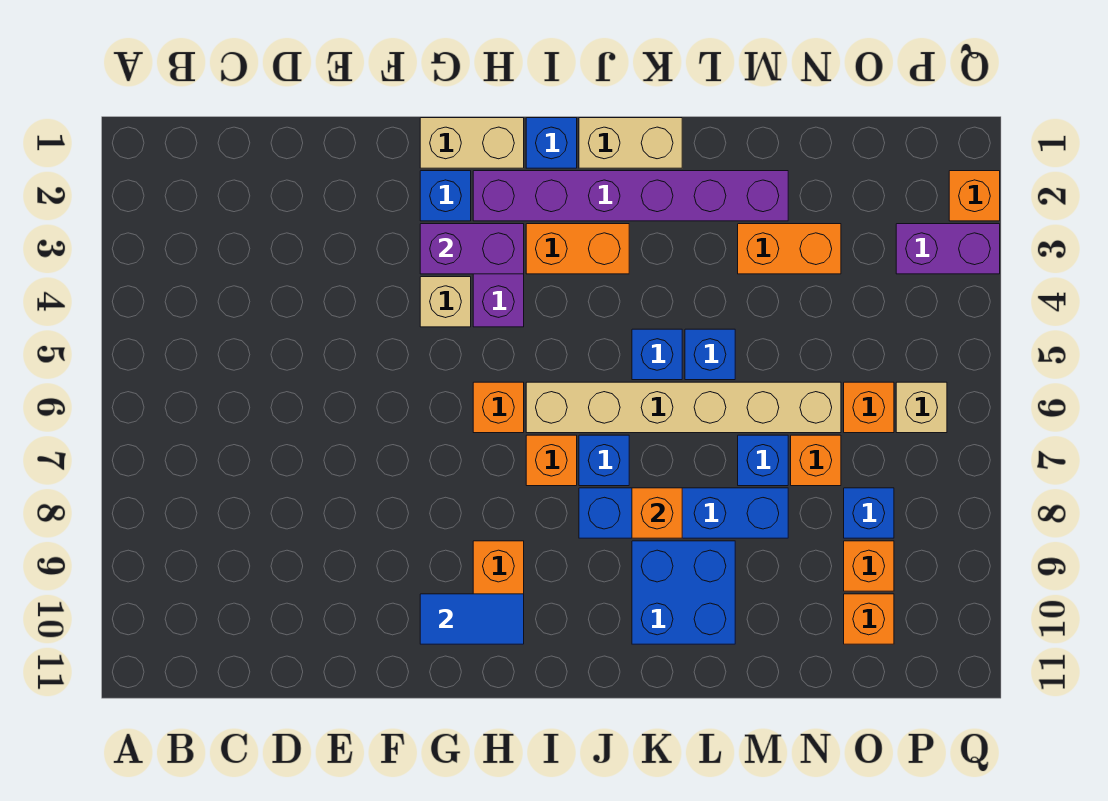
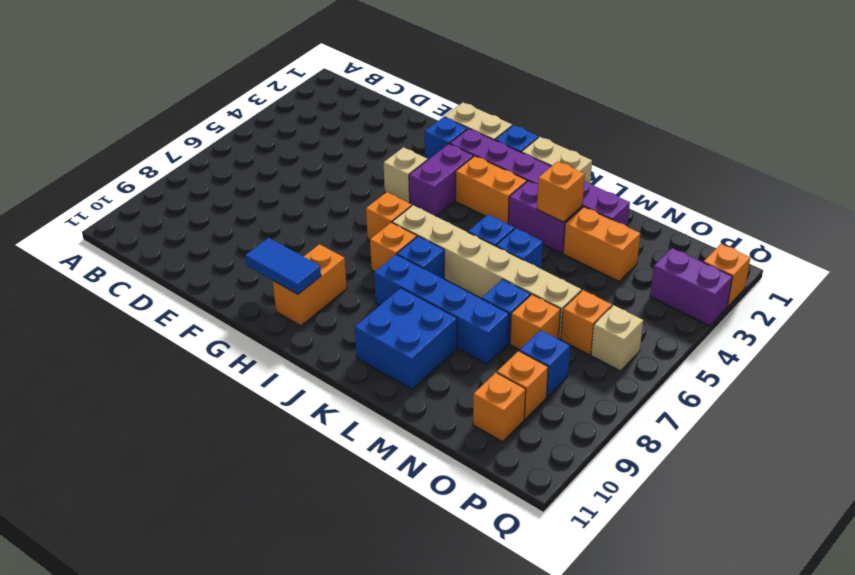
purple 1x2 brick [420,224,524,274] -> purple 1x2 brick moved to [508,181,582,253]
orange 1x1 brick [632,488,682,538] -> orange 1x1 brick moved to [537,161,585,222]

